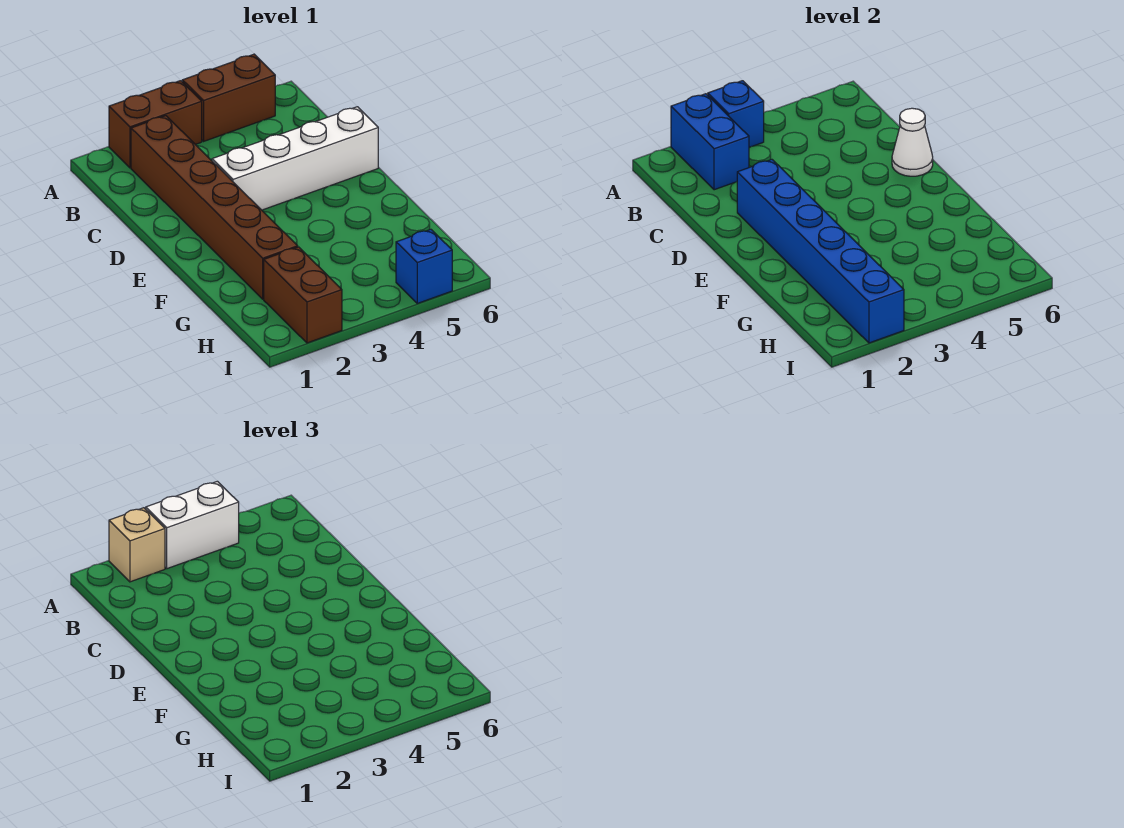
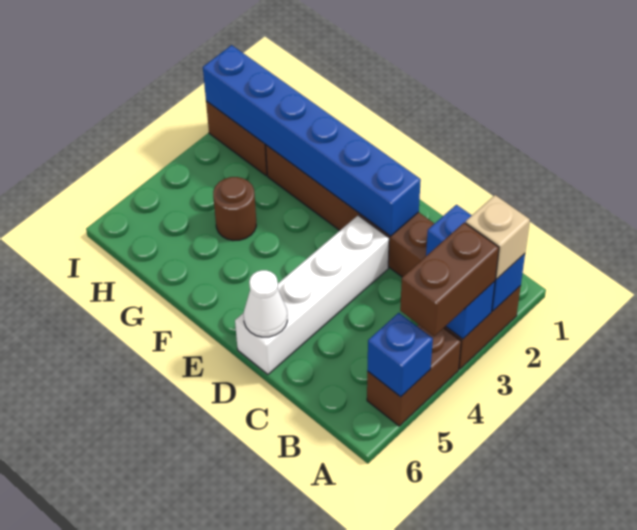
white 1x2 brick [146,481,239,569] -> brown 1x2 brick [400,223,499,336]
none -> brown 1x1 round brick [213,177,256,240]
blue 1x1 brick [396,230,452,303] -> blue 1x1 brick moved to [367,313,433,397]

